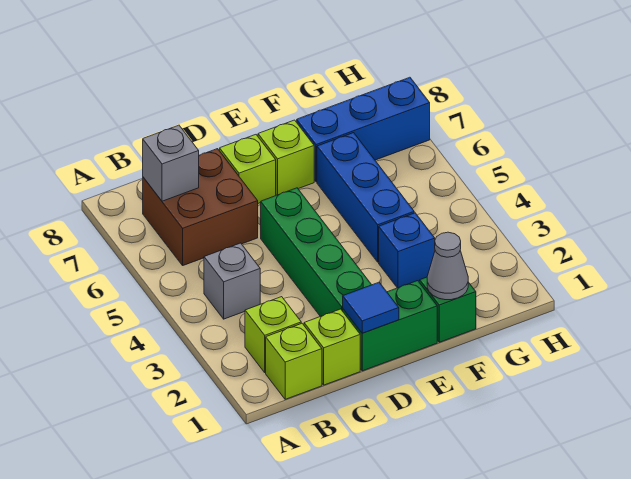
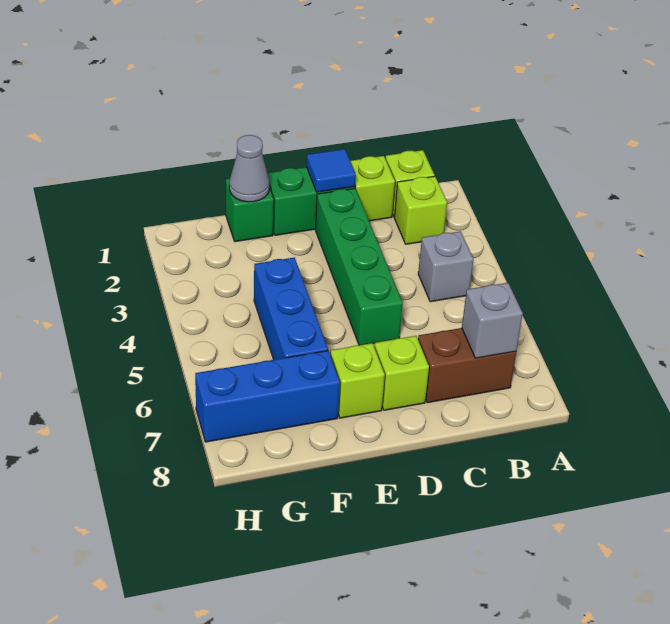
brown 2x2 brick [143,149,258,265] -> brown 1x2 brick [418,328,516,403]
blue 1x1 brick [379,213,435,288] -> none

